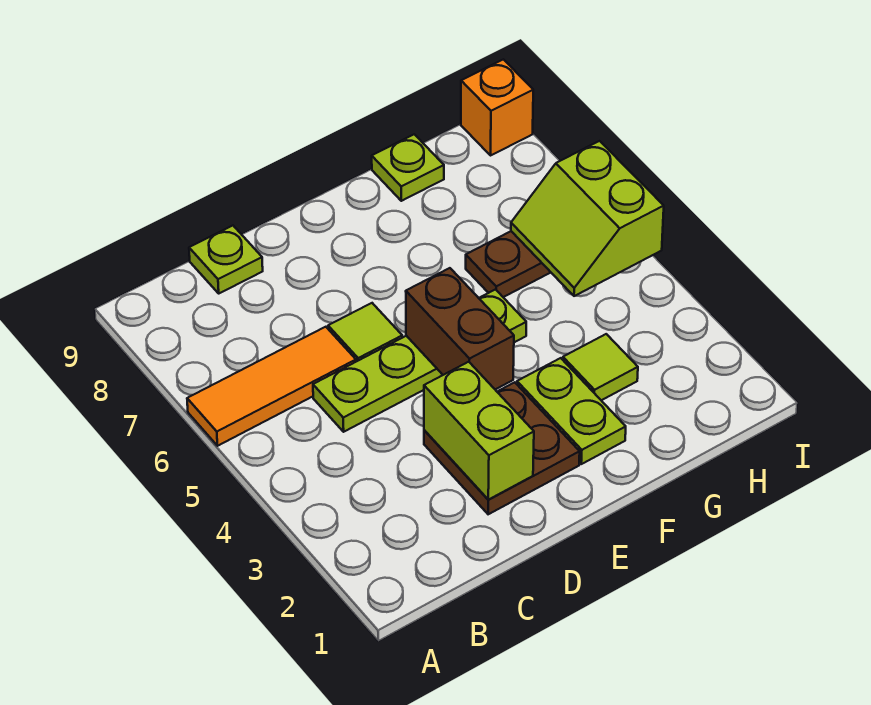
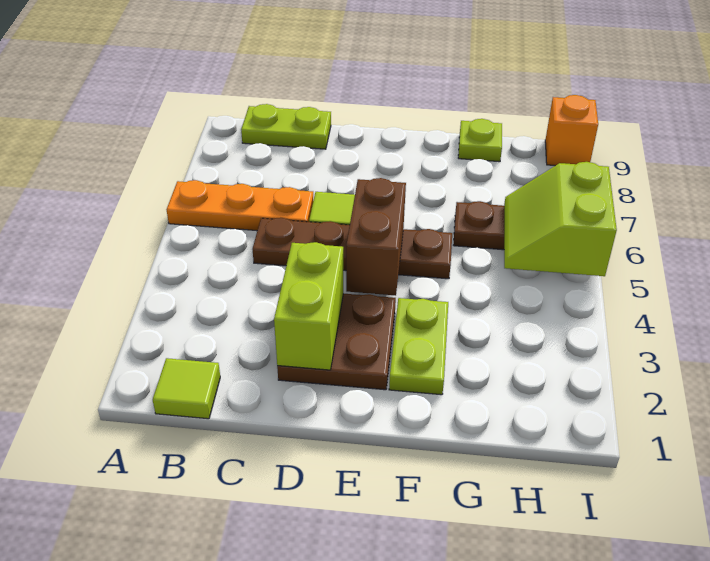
orange 1x3 tile [187,327,356,446] -> orange 1x3 plate [167,180,313,231]
lime 1x4 plate [313,290,526,432] -> brown 1x4 plate [252,218,452,279]
lime 1x1 plate [189,226,263,293] -> lime 1x2 plate [241,104,331,149]
lime 1x1 tile [563,334,638,400] -> lime 1x1 tile moved to [153,358,220,419]

